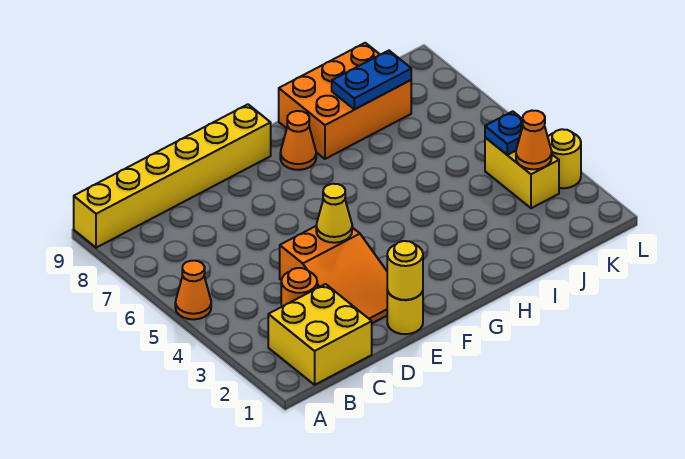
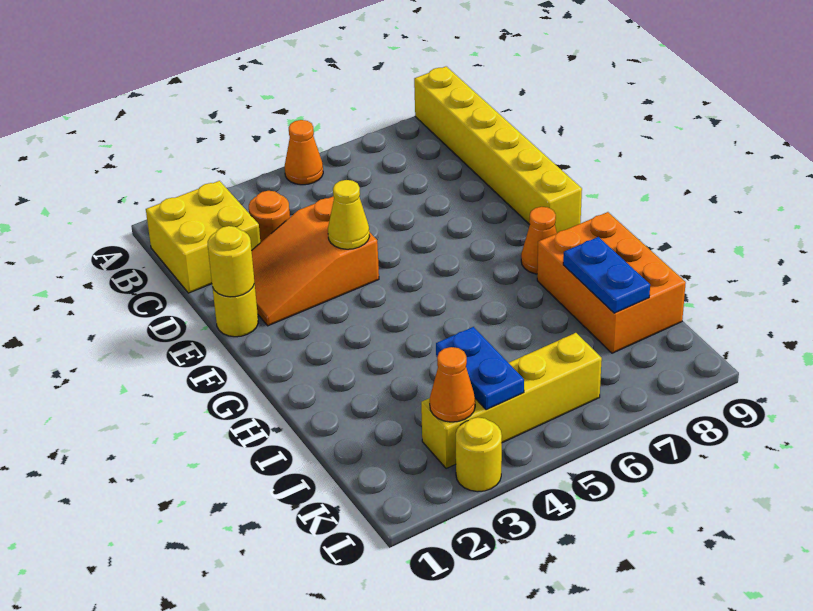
yellow 1x2 brick [485,137,559,208] -> yellow 1x4 brick [421,333,602,469]
blue 1x1 plate [485,111,523,155] -> blue 1x2 plate [436,327,524,410]

